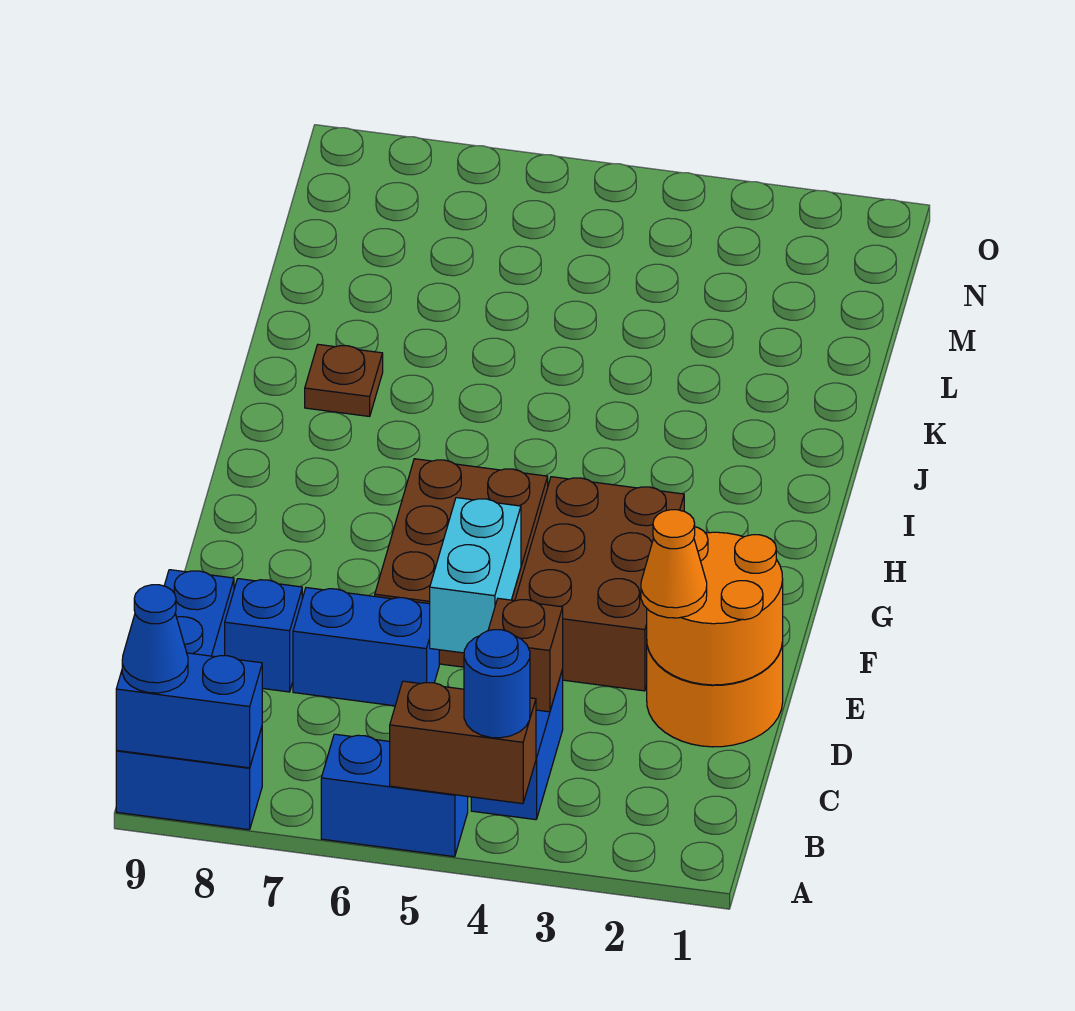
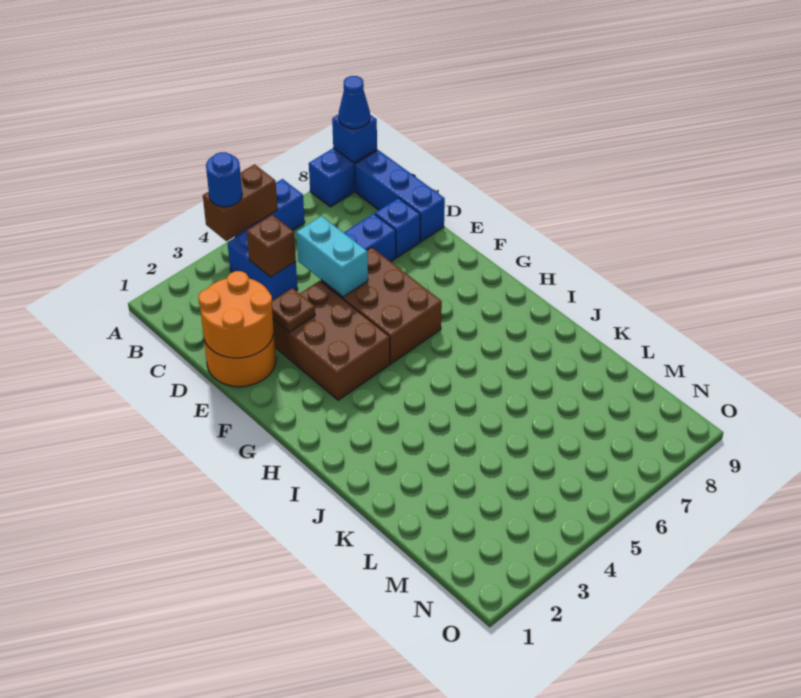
blue 1x2 brick [116,653,262,768] -> blue 1x1 brick [332,114,377,163]
orange 1x1 cone [641,510,707,618] -> none
brown 1x1 plate [305,344,383,416] -> brown 1x1 plate moved to [272,288,315,332]

